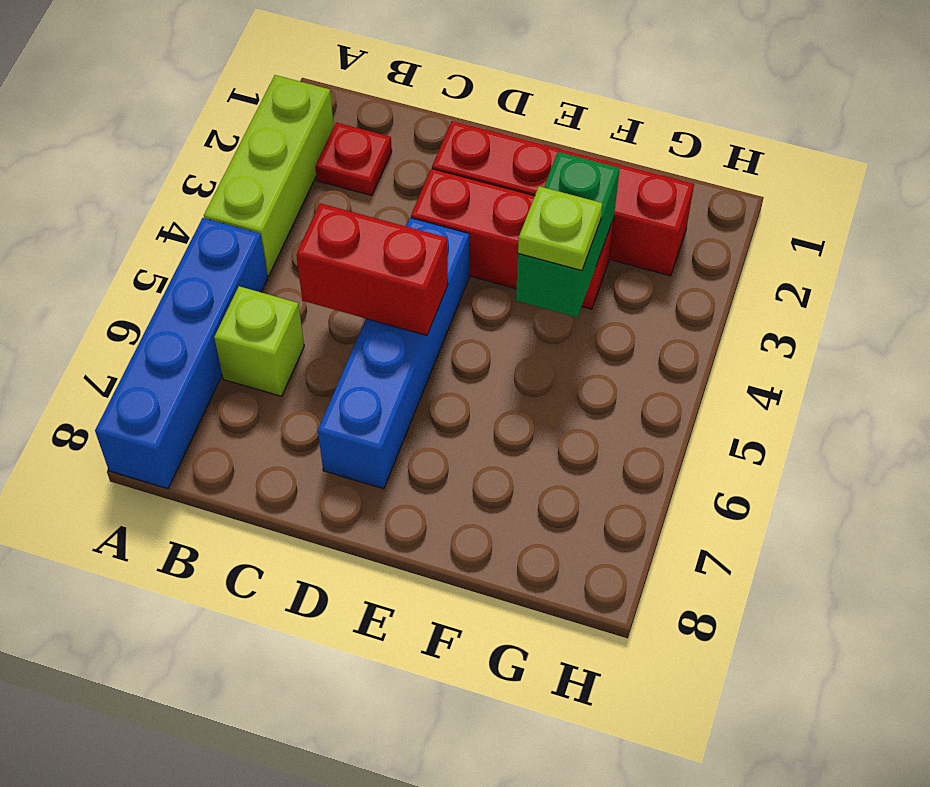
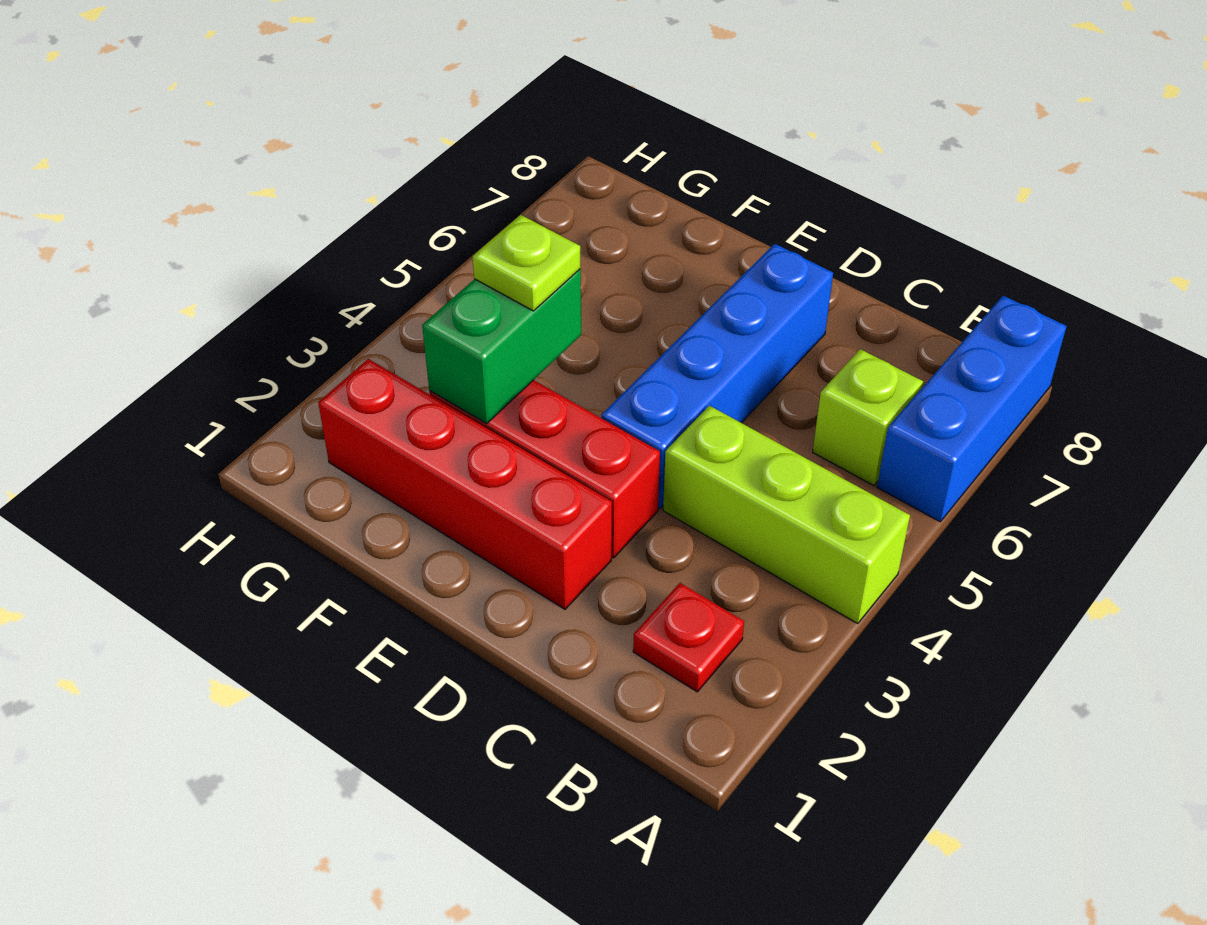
lime 1x3 brick [204,75,334,276] -> lime 1x3 brick turned to [663,406,910,624]
blue 1x4 brick [95,218,268,489] -> blue 1x3 brick [877,296,1066,522]
red 1x2 brick [296,203,448,335] -> none

